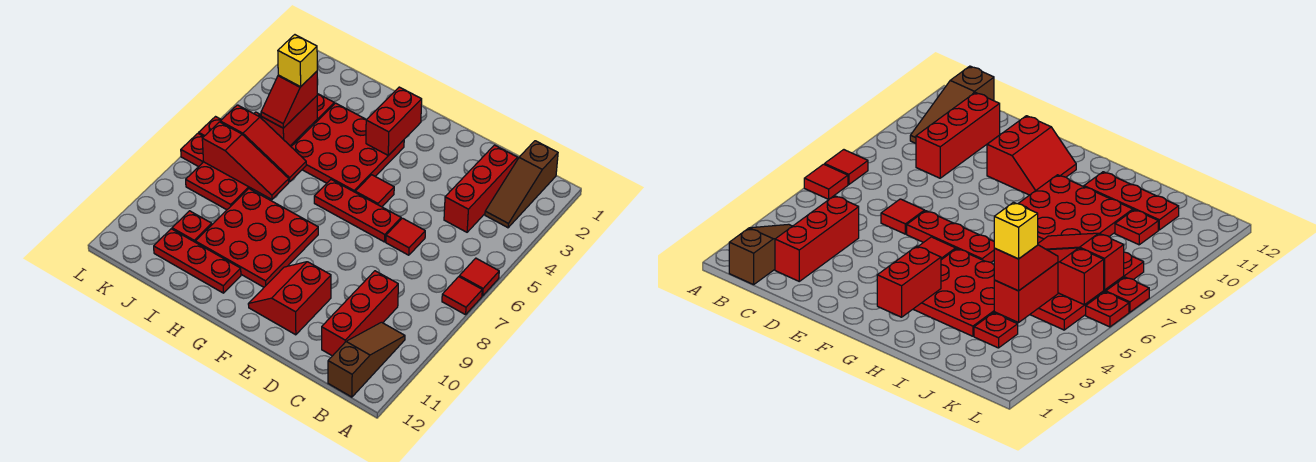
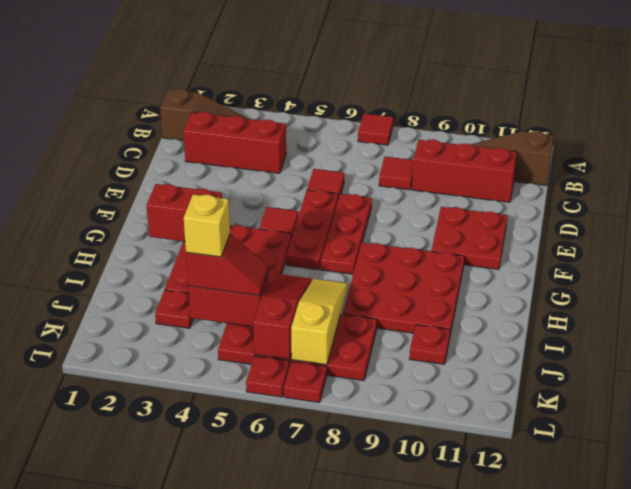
red 1x1 tile [459,258,499,296] -> red 1x1 tile moved to [379,157,413,190]
red 2x2 slope [248,262,331,335] -> red 2x2 plate [431,207,507,270]
red 1x3 plate [154,229,241,293] -> red 1x3 plate moved to [321,194,372,274]
red 1x3 slope [202,122,289,199] -> yellow 1x3 slope [291,279,347,365]

